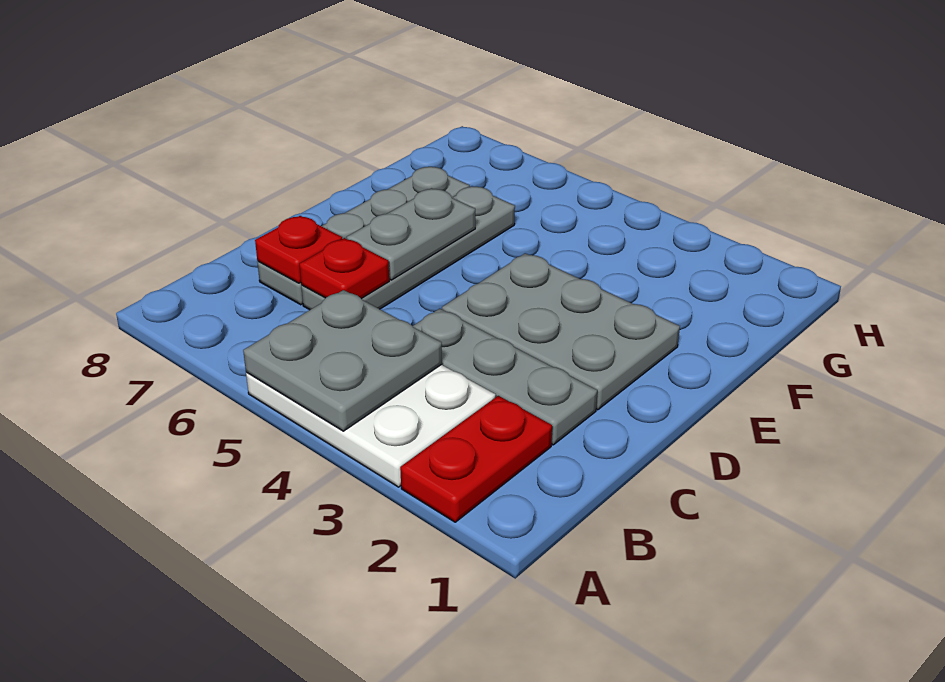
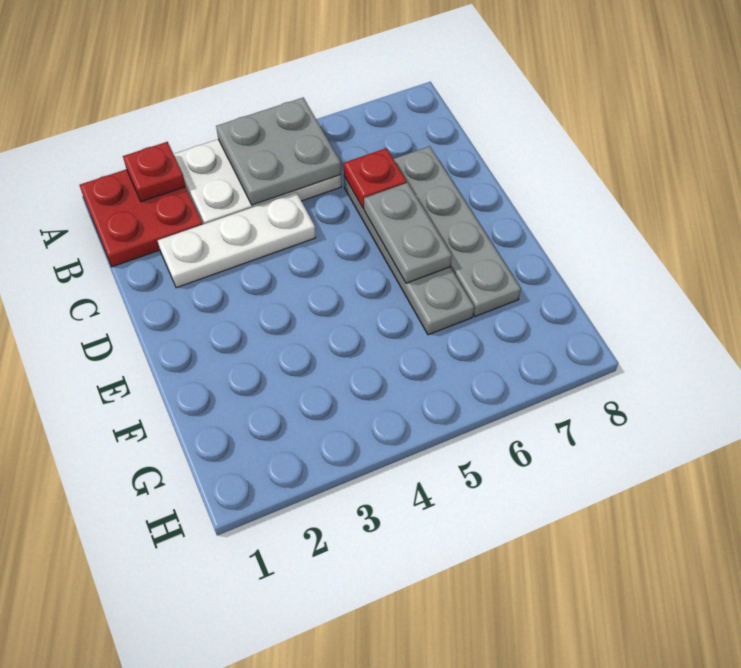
red 1x2 plate [400,396,552,522] -> red 2x2 plate [79,169,203,267]
grey 1x3 plate [413,309,597,445] -> white 1x3 plate [158,192,316,288]
red 1x1 plate [255,216,342,283] -> red 1x1 plate moved to [123,142,186,202]
grey 2x3 plate [442,253,680,410] -> none

